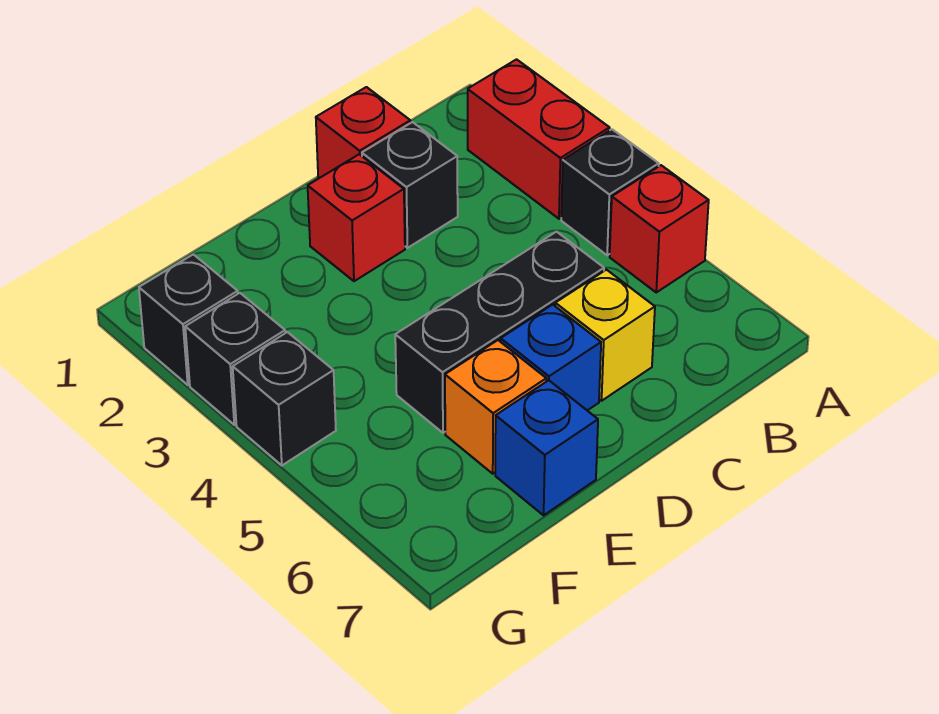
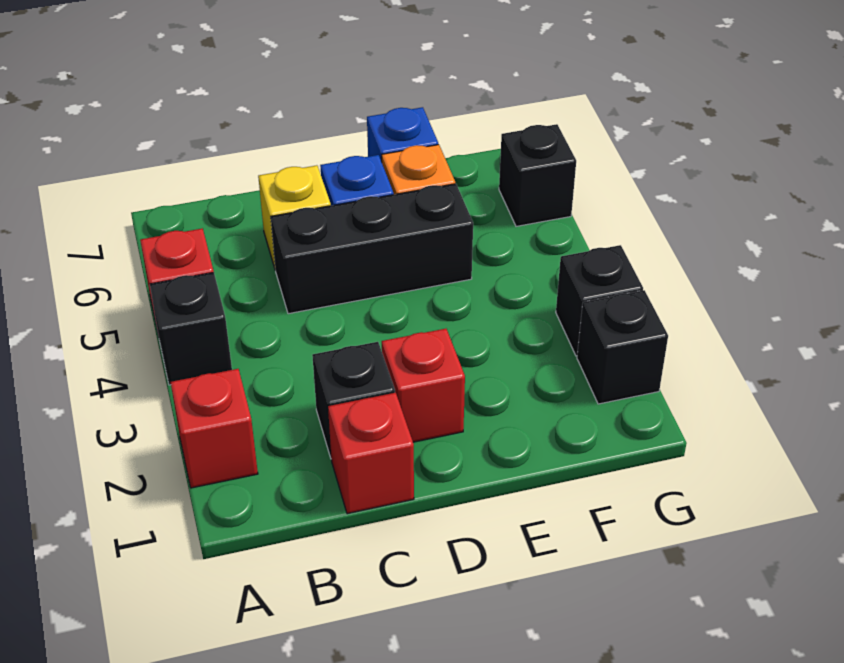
red 1x2 brick [468,59,610,219] -> red 1x1 brick [171,369,258,488]
black 1x1 brick [233,332,336,465] -> black 1x1 brick moved to [499,124,576,226]

